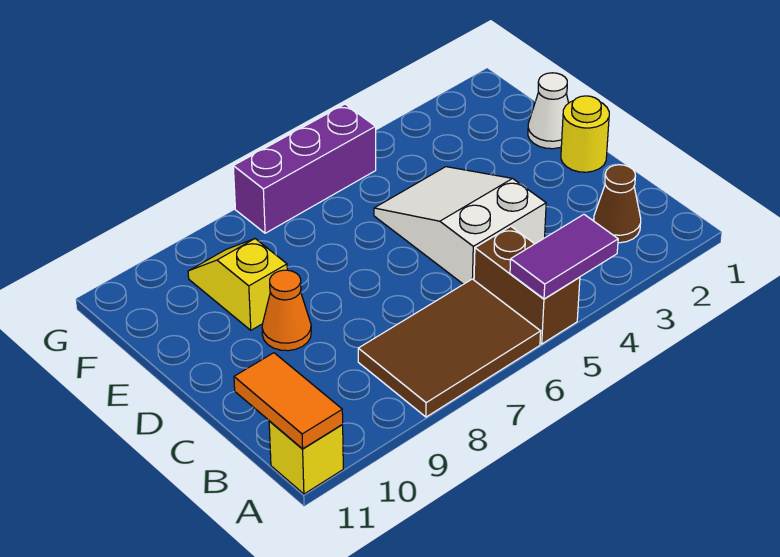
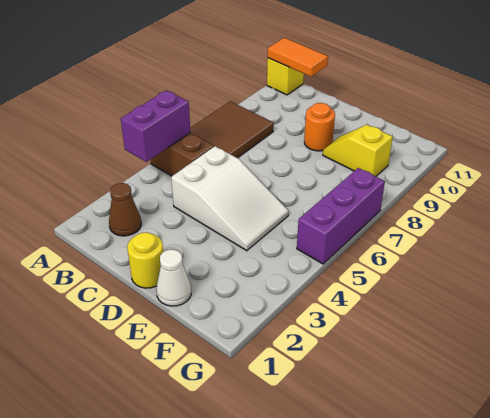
purple 1x2 tile [510,214,618,299] -> purple 1x2 brick [121,90,190,162]
orange 1x1 cone [262,270,311,351] -> orange 1x1 round brick [304,103,335,151]
yellow 1x2 slope [188,239,287,330] -> yellow 1x2 slope turned to [323,125,393,176]

